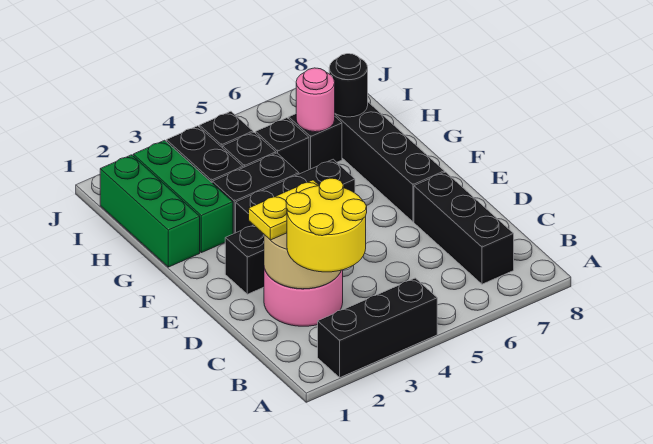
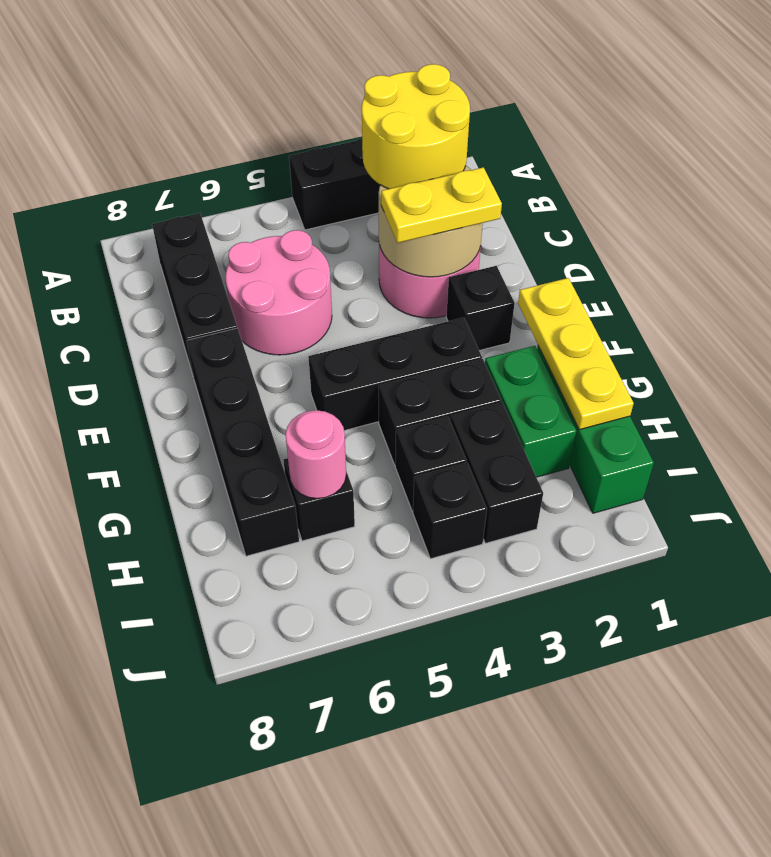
none -> pink 2x2 round brick [226,230,332,355]
none -> yellow 1x3 plate [518,278,634,430]
green 1x3 brick [133,140,233,253] -> green 1x2 brick [485,346,576,477]
black 1x1 brick [256,118,309,174] -> none
black 1x1 round brick [329,54,368,117] -> none

